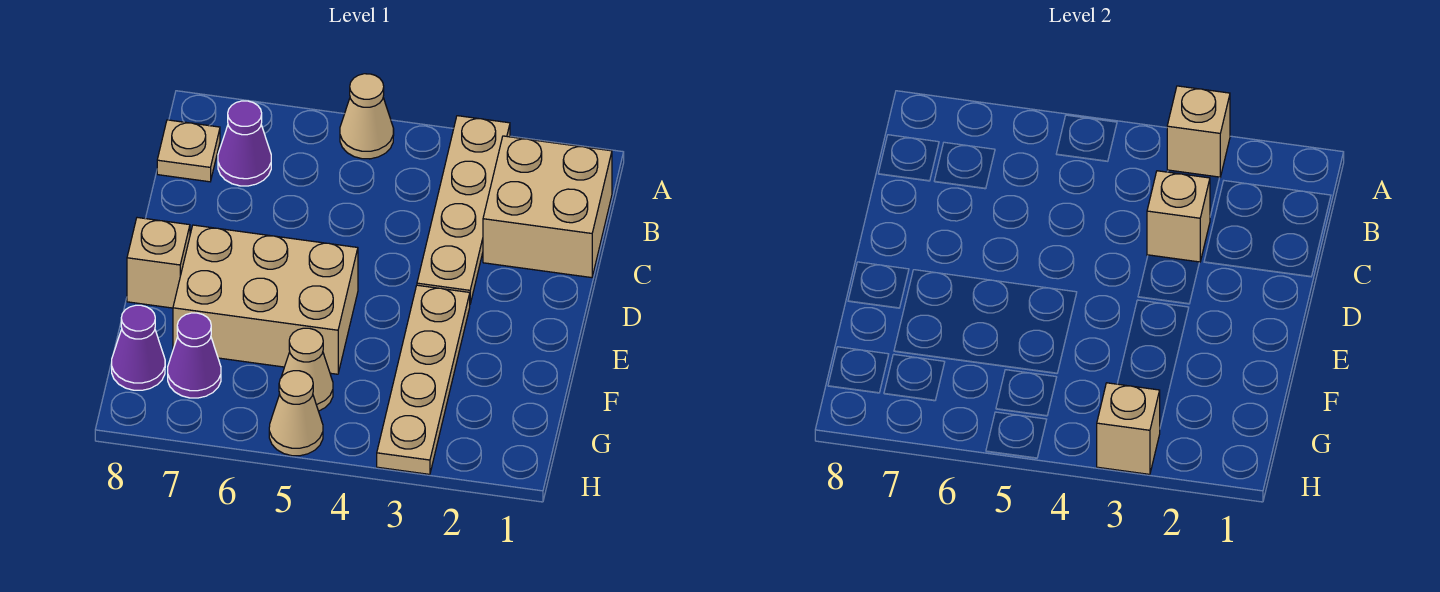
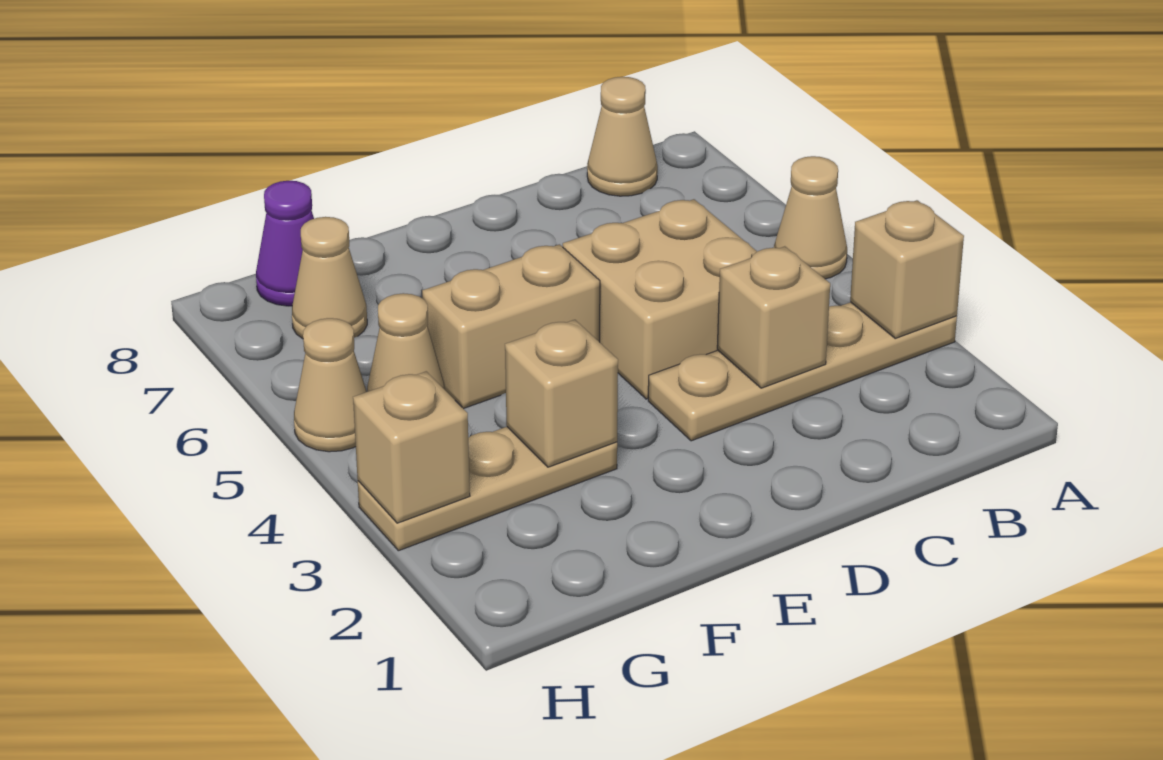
tan 2x2 brick [483,136,612,278] -> tan 2x2 brick moved to [563,199,757,399]
purple 1x1 cone [218,101,271,186] -> none
tan 1x1 plate [157,120,220,182] -> tan 1x1 cone [587,77,658,196]
tan 1x4 plate [377,285,470,474] -> tan 1x3 plate [358,427,617,551]
tan 2x3 brick [173,225,358,374] -> tan 1x2 brick [422,244,600,409]
tan 1x1 brick [127,218,190,308] -> tan 1x1 brick moved to [505,320,618,467]
purple 1x1 cone [168,313,221,398] -> tan 1x1 cone [292,217,367,339]

